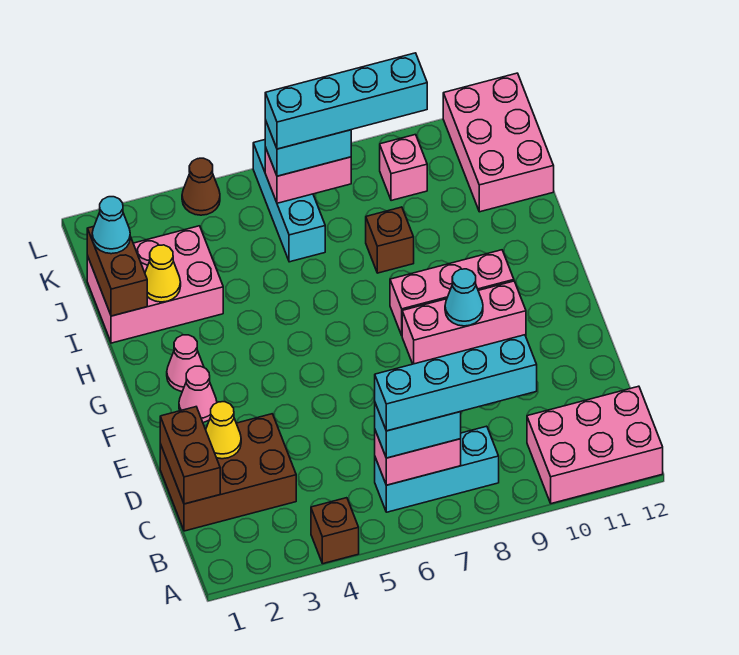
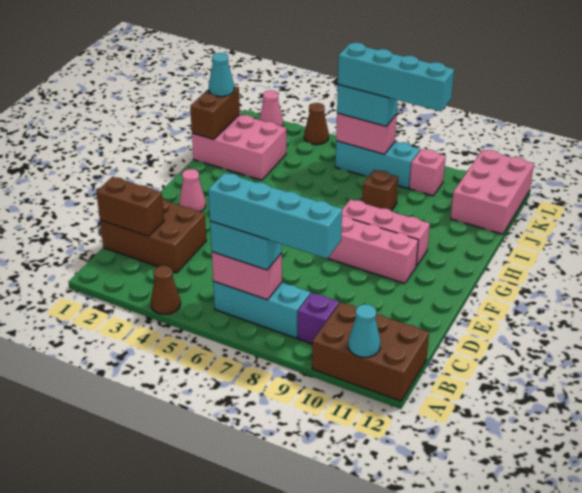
brown 1x1 brick [311,498,359,564] -> brown 1x1 cone [151,266,181,314]
pink 2x3 brick [527,386,663,504] -> brown 2x3 brick [312,302,429,401]
none -> purple 1x1 brick [298,293,339,344]
brown 1x2 brick [160,407,220,504] -> brown 1x2 brick turned to [96,177,164,236]
yellow 1x1 cone [206,402,241,459] -> none
cyan 1x1 cone [445,269,483,326] -> cyan 1x1 cone moved to [348,304,380,357]
pink 1x1 cone [167,335,204,391] -> pink 1x1 cone moved to [259,90,283,127]
yellow 1x1 cone [145,245,181,302] -> none
cyan 1x3 brick [253,140,325,262] -> cyan 1x3 brick turned to [335,141,420,188]

